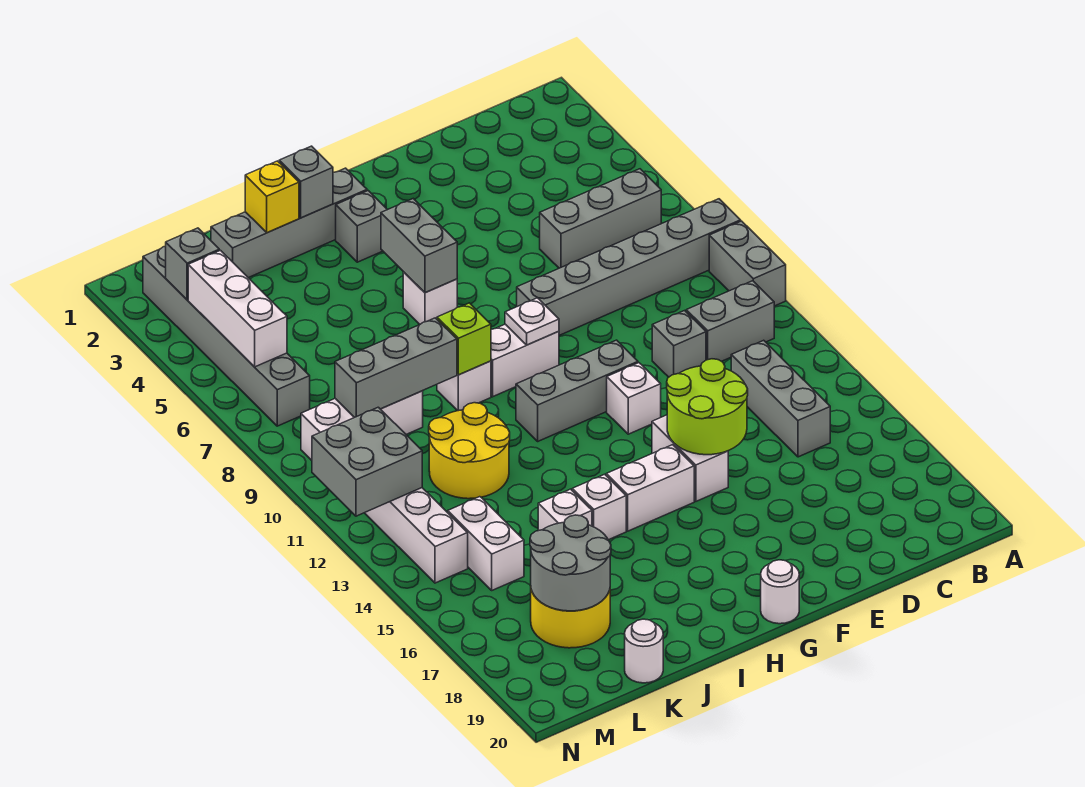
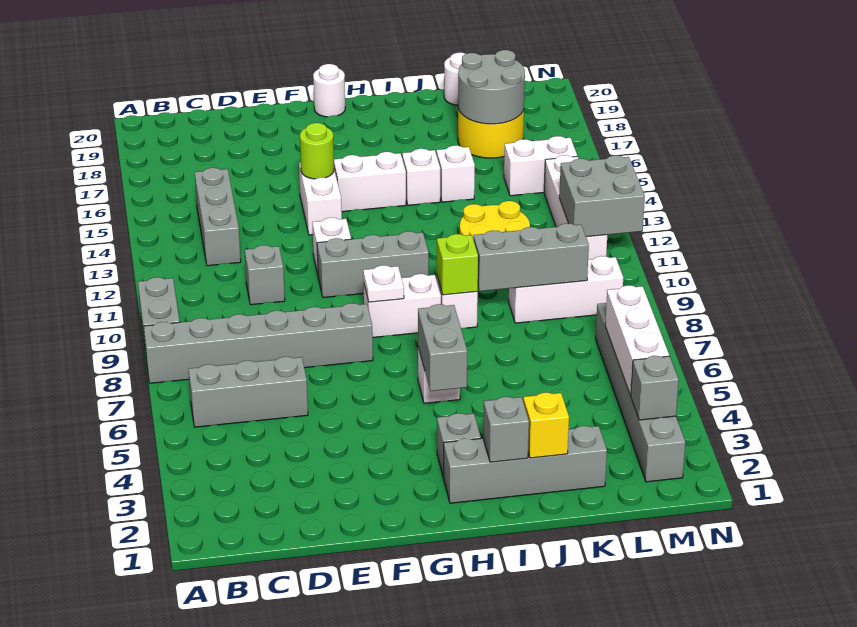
grey 1x2 brick [686,281,774,361] -> none
lime 2x2 round brick [667,359,748,455] -> lime 1x1 round brick [300,123,334,179]
white 1x2 brick [448,497,524,590] -> white 1x2 brick turned to [504,136,577,196]

